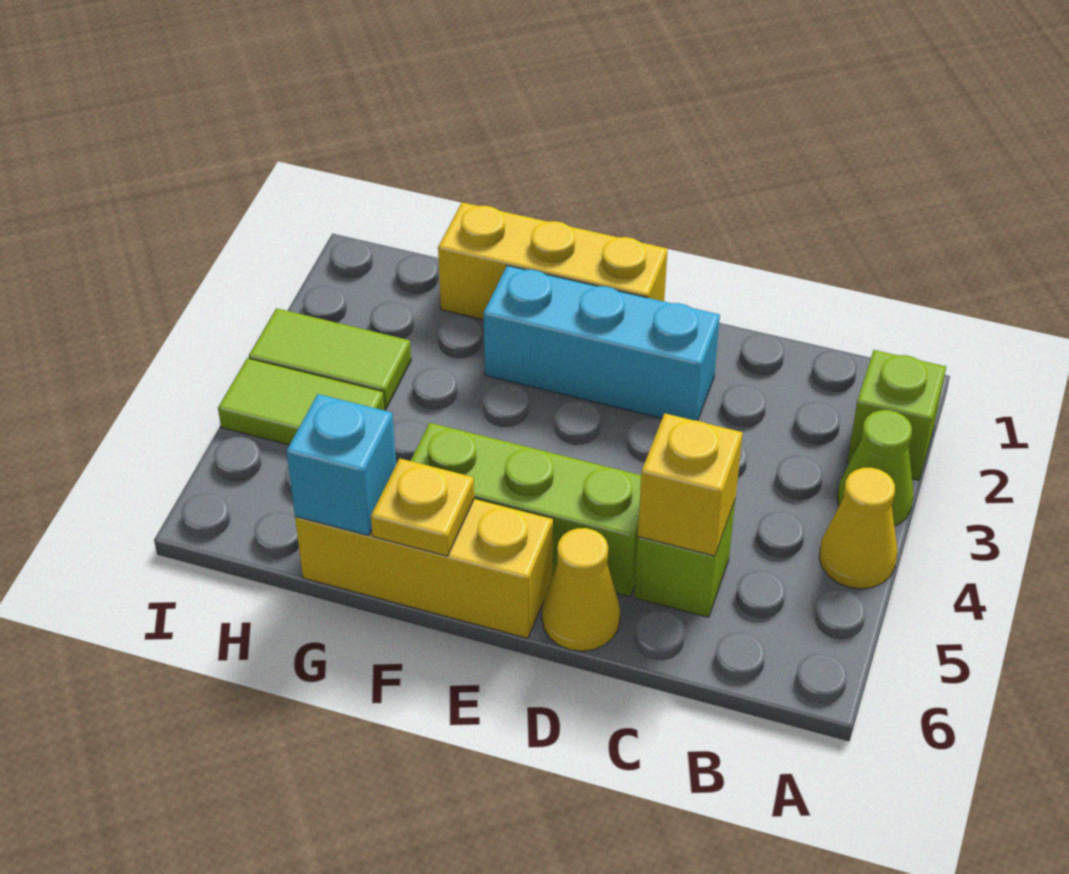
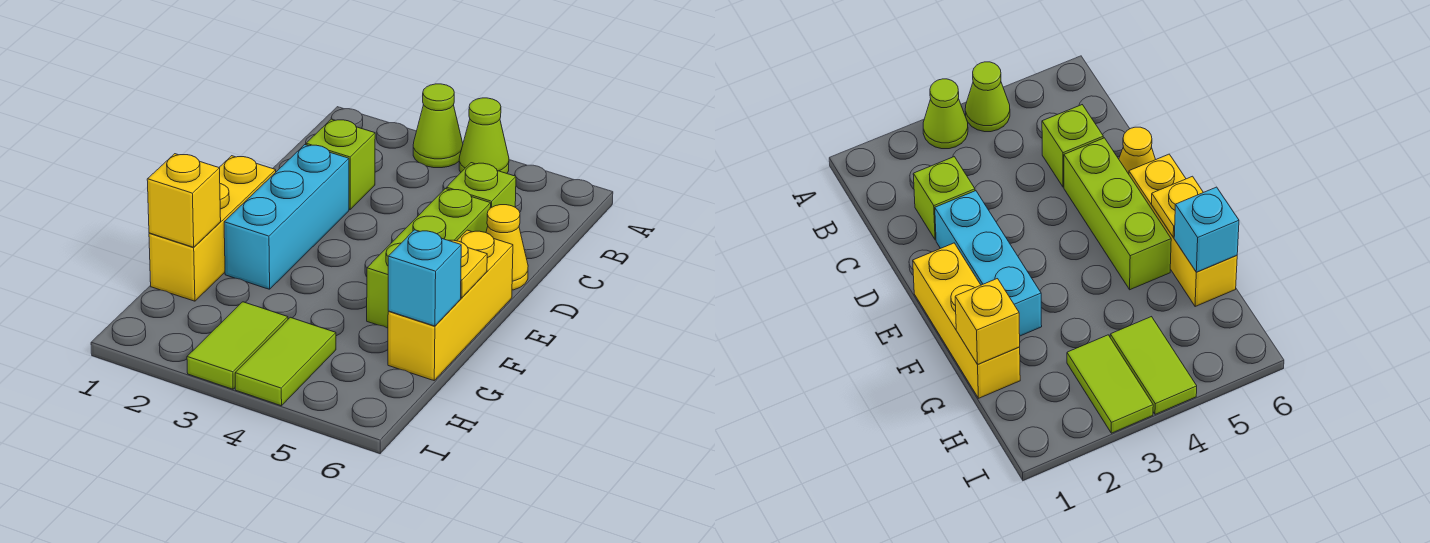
lime 1x1 brick [847,350,946,480] -> lime 1x1 brick moved to [306,119,375,209]
yellow 1x1 cone [819,468,897,589] -> lime 1x1 cone [459,98,509,173]
yellow 1x1 brick [638,413,743,556] -> yellow 1x1 brick moved to [147,154,221,247]

